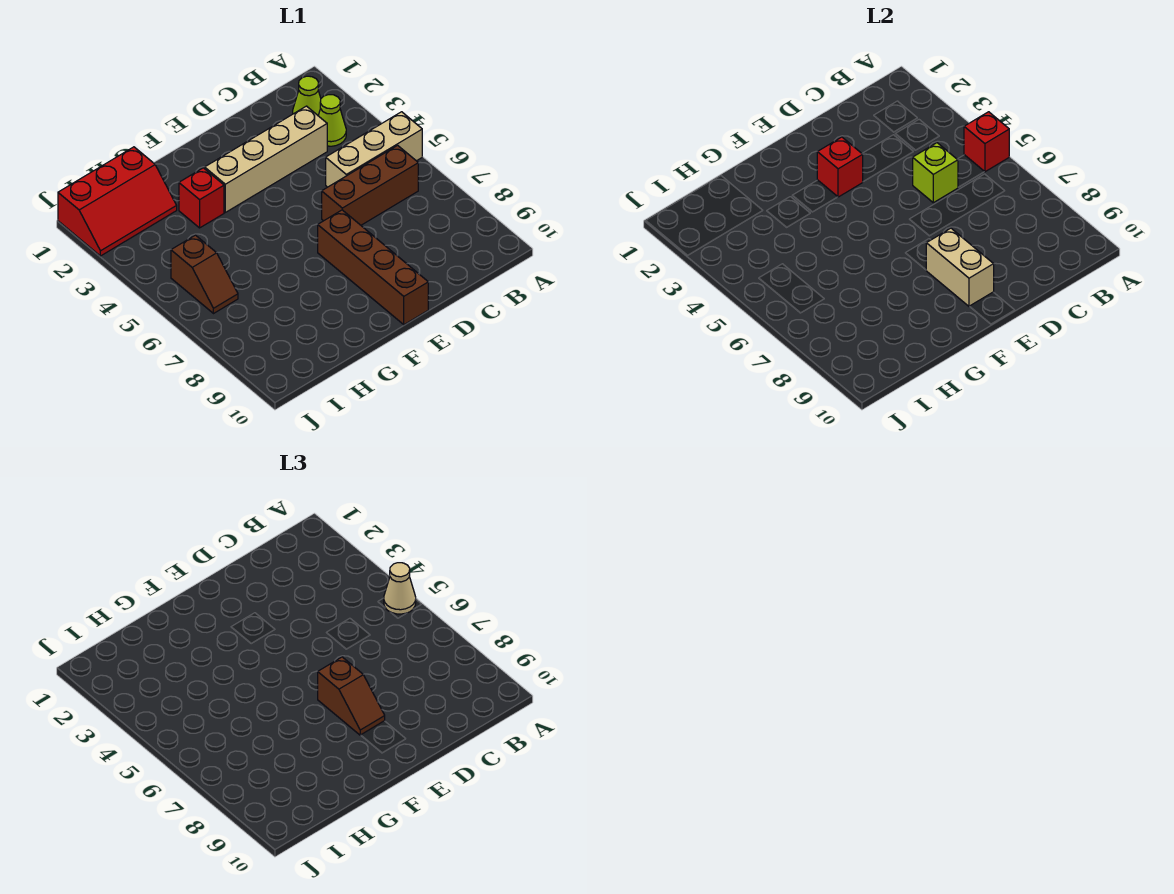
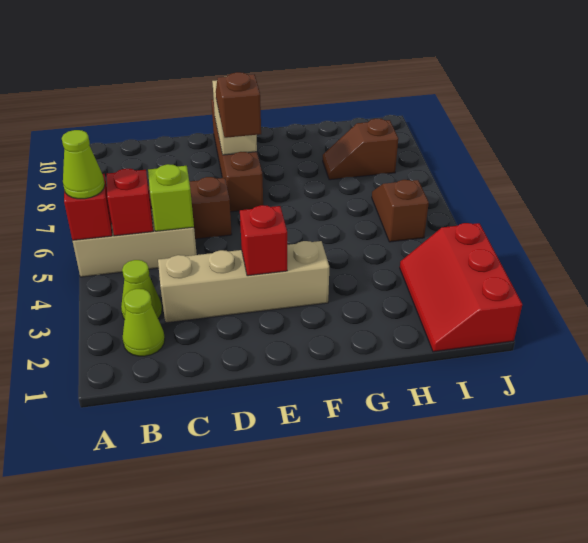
tan 1x1 cone [384,563,416,614] -> lime 1x1 cone [62,130,105,199]
red 1x1 brick [179,168,224,228] -> red 1x1 brick moved to [107,169,153,236]
red 2x3 slope [58,147,177,256] -> red 2x3 slope turned to [400,223,522,352]
none -> brown 1x2 slope [323,119,398,180]

